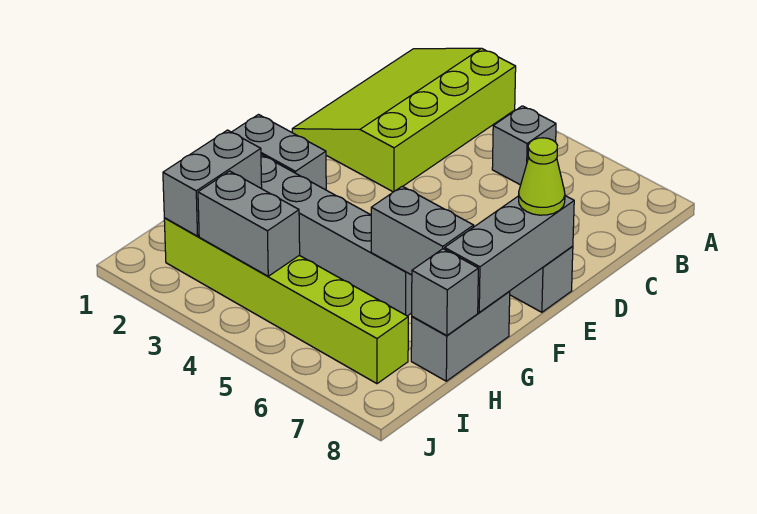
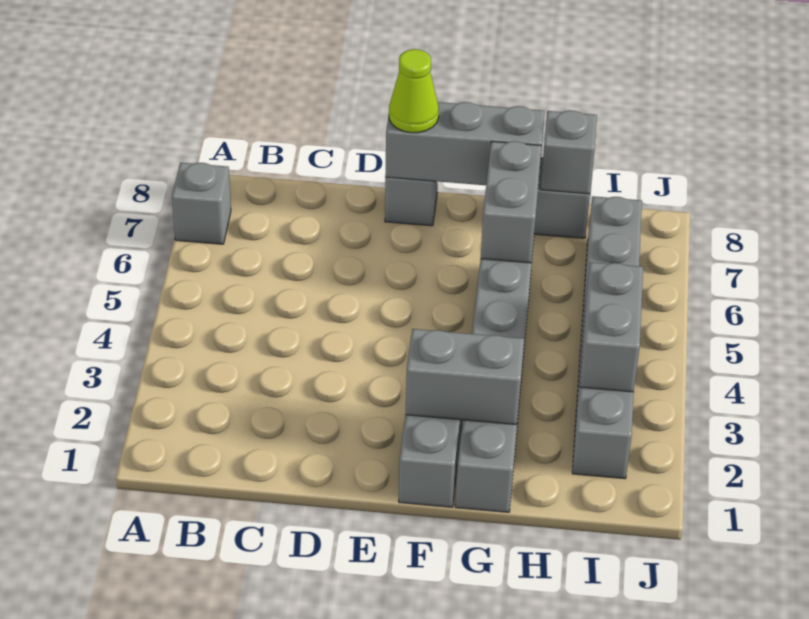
lime 3x4 slope [292,48,516,192] -> none
grey 1x1 brick [492,106,556,185] -> grey 1x1 brick moved to [172,163,231,244]
grey 1x2 brick [163,130,262,236] -> grey 1x2 brick moved to [406,329,524,425]
lime 1x6 brick [164,218,408,384] -> grey 1x6 brick [572,196,642,479]

